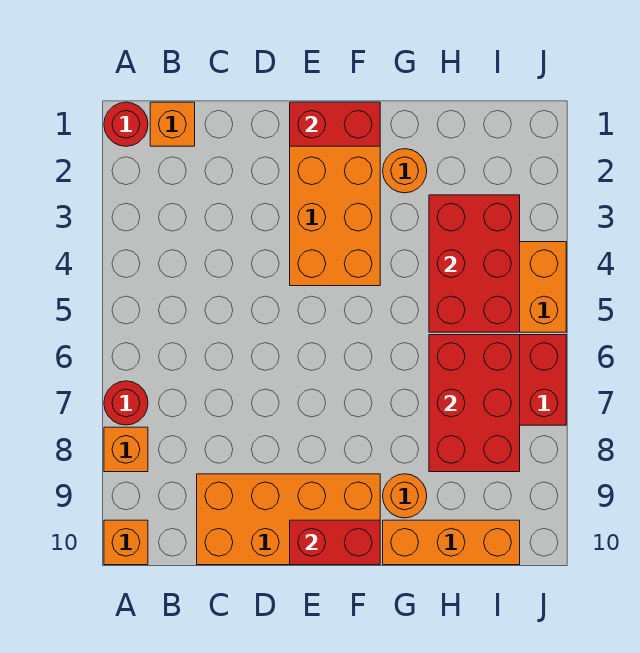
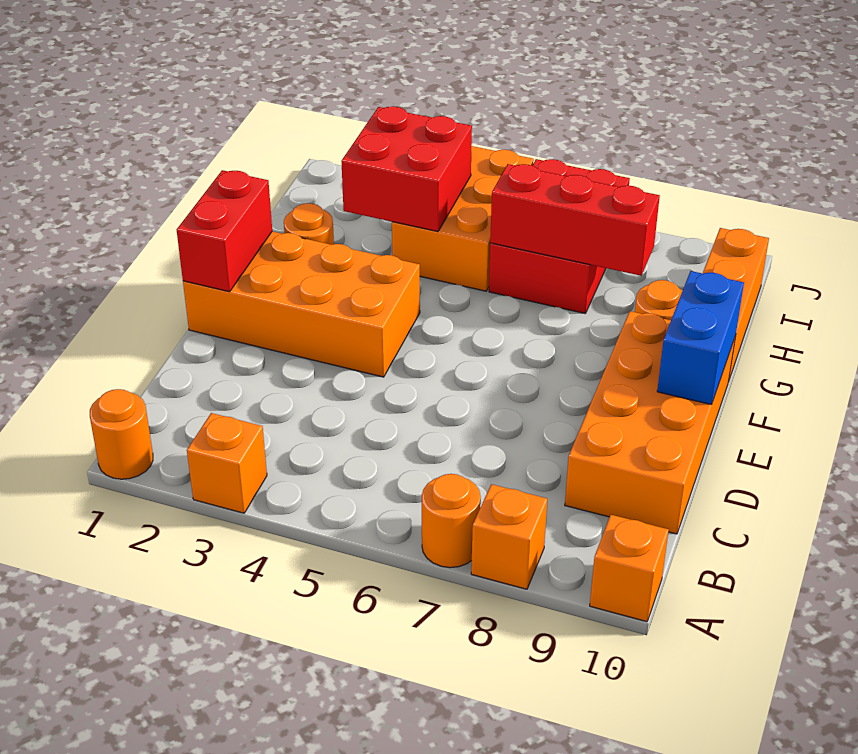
red 1x1 round brick [104,102,148,146] -> orange 1x1 round brick [90,389,153,479]
red 1x1 round brick [104,381,148,425] -> orange 1x1 round brick [422,474,481,568]
orange 1x1 brick [150,102,195,146] -> orange 1x1 brick moved to [187,413,267,513]
red 1x2 brick [290,520,380,565] -> blue 1x2 brick [657,271,744,405]
red 2x3 brick [429,195,520,332] -> red 2x2 brick [341,106,472,232]
red 2x3 brick [429,335,520,472] -> red 1x3 brick [490,164,660,276]

